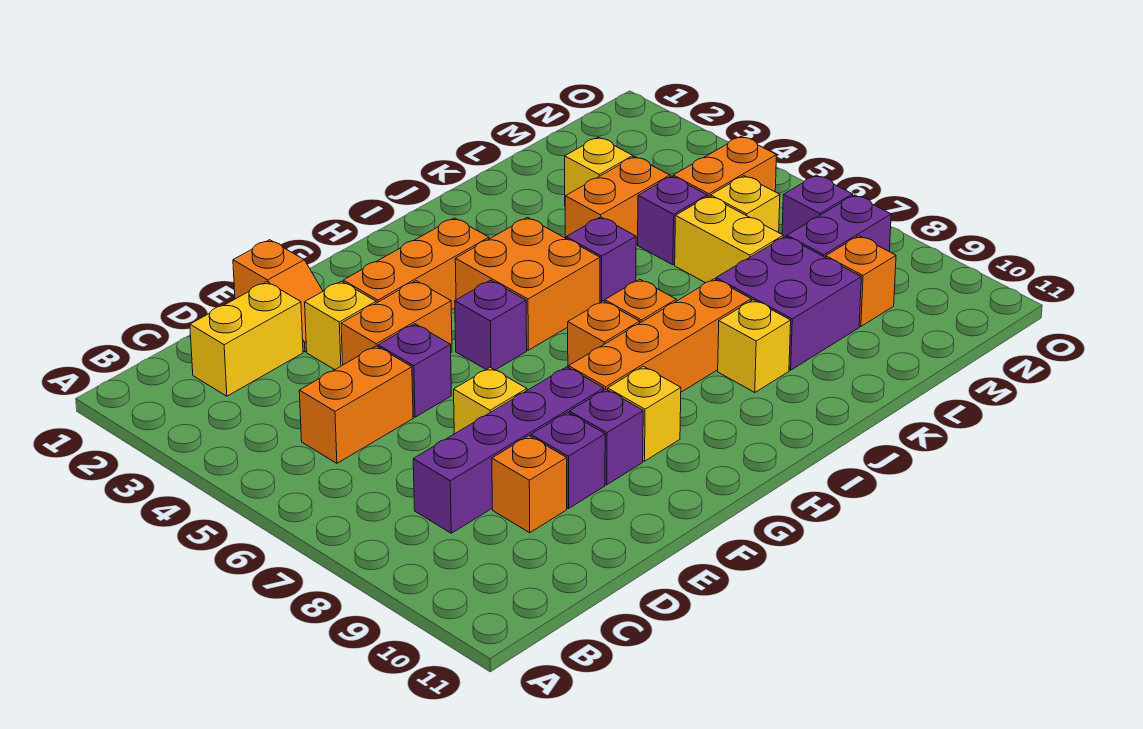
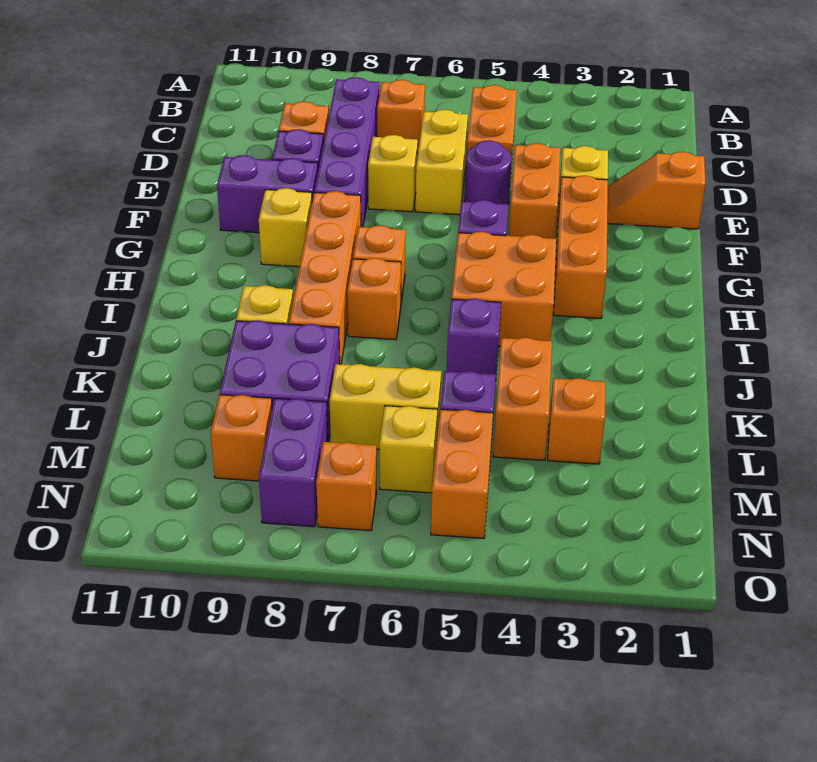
yellow 1x2 brick [190,282,303,396] -> yellow 1x2 brick moved to [416,110,468,215]
none -> orange 1x1 brick [377,80,425,154]
purple 1x1 brick [378,324,451,417] -> purple 1x1 round brick [464,140,512,204]
purple 1x1 brick [570,389,643,485] -> purple 1x2 brick [217,155,318,233]
yellow 1x1 brick [565,137,633,196] -> orange 1x1 brick [548,378,605,464]
purple 1x1 brick [782,175,853,237] -> orange 1x1 brick [316,442,377,531]

